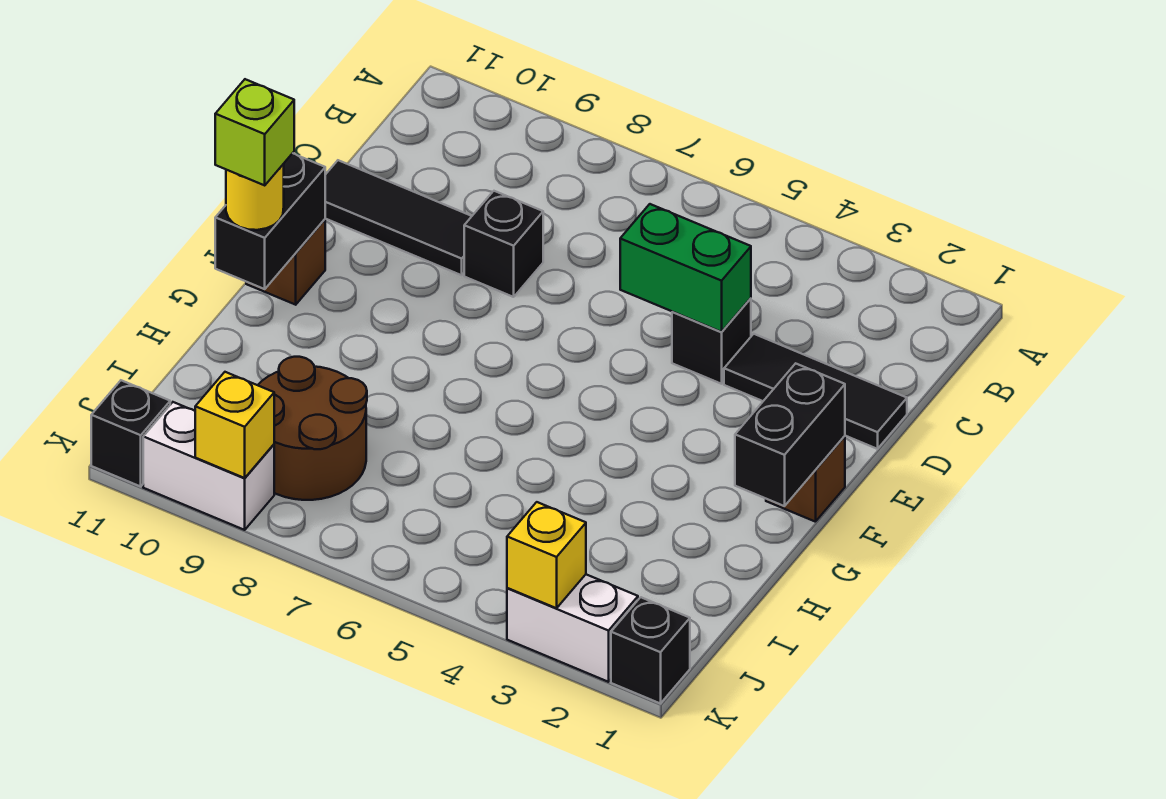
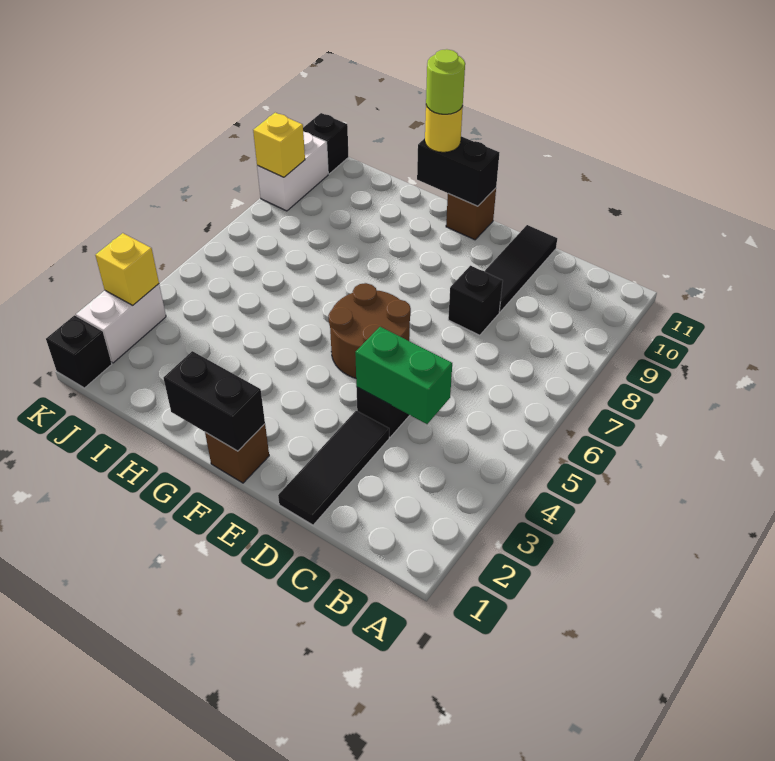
green 1x2 brick [620,204,751,332] -> green 1x2 brick turned to [355,327,452,424]
lime 1x1 brick [215,79,294,185] -> lime 1x1 round brick [426,49,465,114]
brown 2x2 round brick [258,357,367,500] -> brown 2x2 round brick moved to [328,283,411,378]

